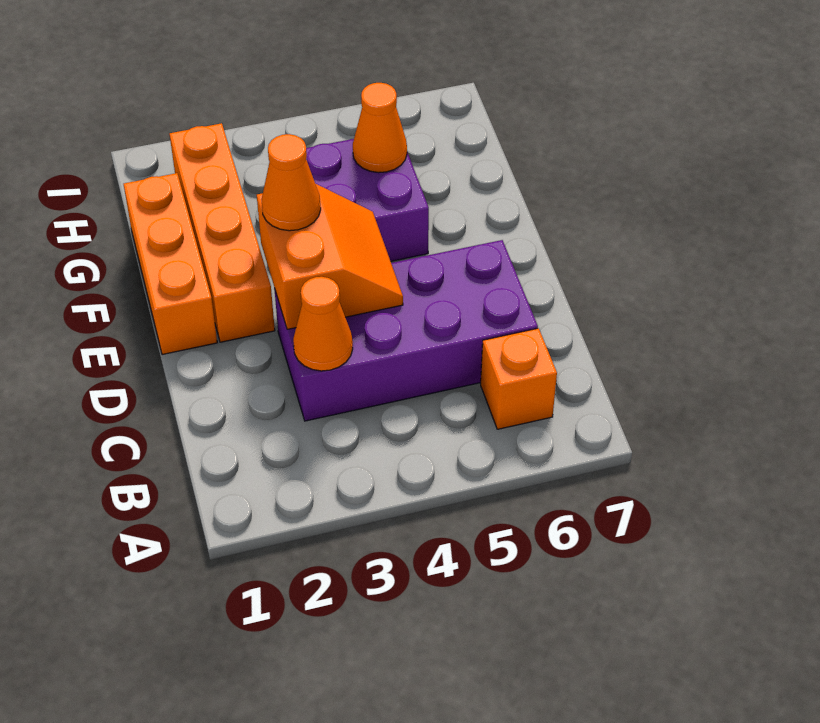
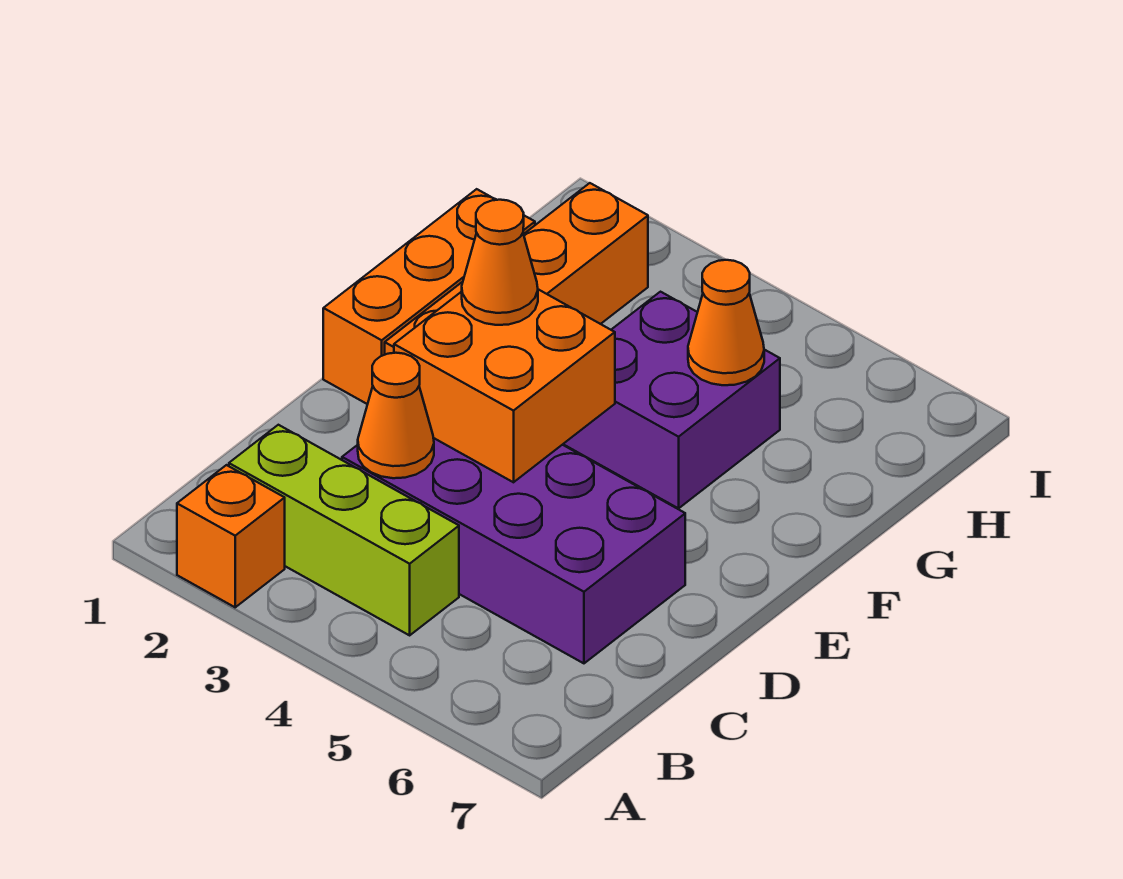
none -> lime 1x3 brick [229,425,459,635]
orange 1x1 brick [481,328,557,429] -> orange 1x1 brick moved to [177,465,285,607]
orange 2x2 slope [257,184,403,329] -> orange 2x2 brick [394,289,615,482]

